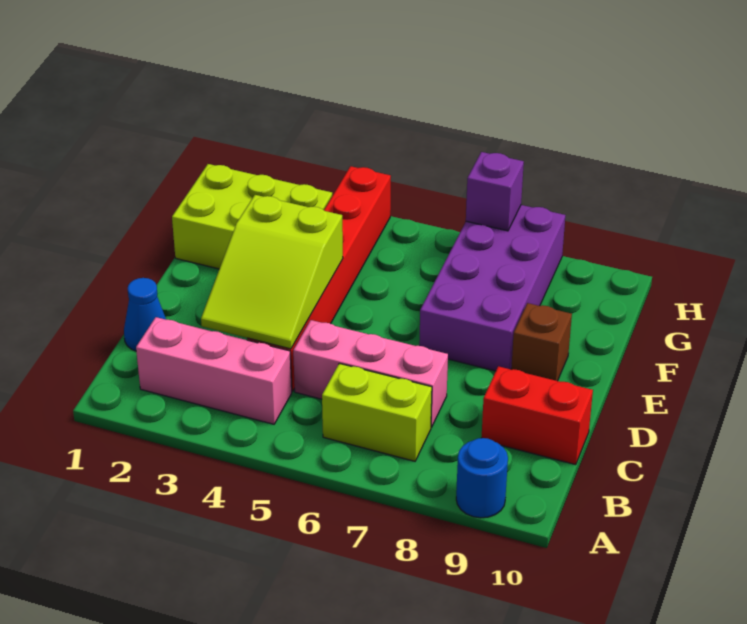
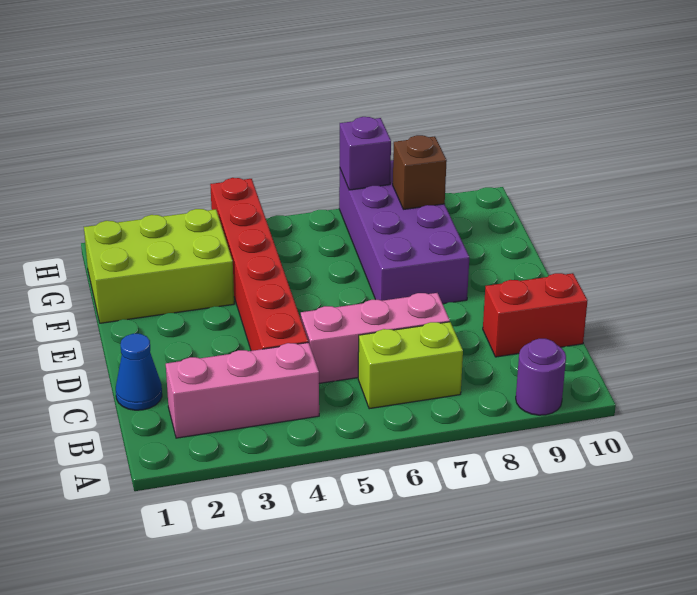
blue 1x1 round brick [456,438,508,518] -> purple 1x1 round brick [516,339,566,415]
lime 2x3 slope [201,195,343,349] -> none
brown 1x1 brick [511,303,572,381] -> brown 1x1 brick moved to [393,135,447,209]

